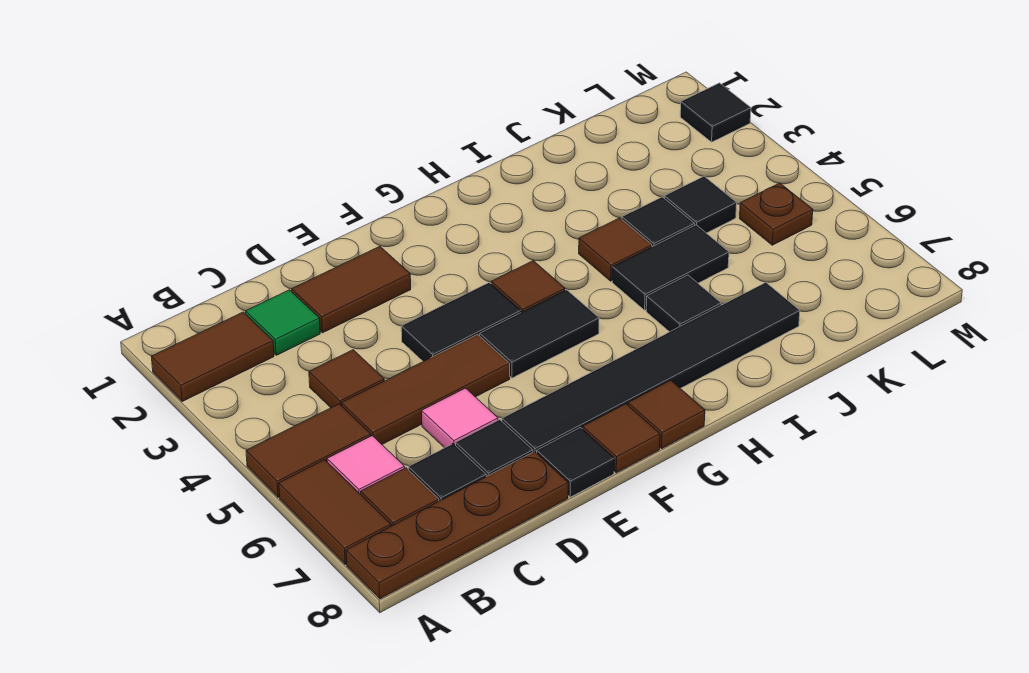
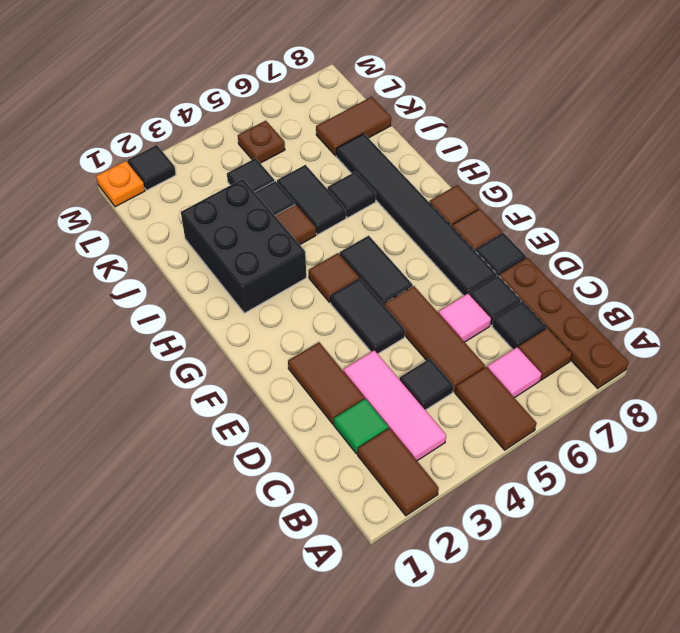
brown 1x2 tile [279,460,391,564] -> brown 1x2 tile moved to [316,97,391,156]
none -> pink 1x3 tile [344,350,446,461]
brown 1x1 tile [309,350,384,408] -> black 1x1 tile [399,359,453,410]
none -> black 2x3 brick [181,179,306,313]
none -> orange 1x1 plate [96,161,145,207]

